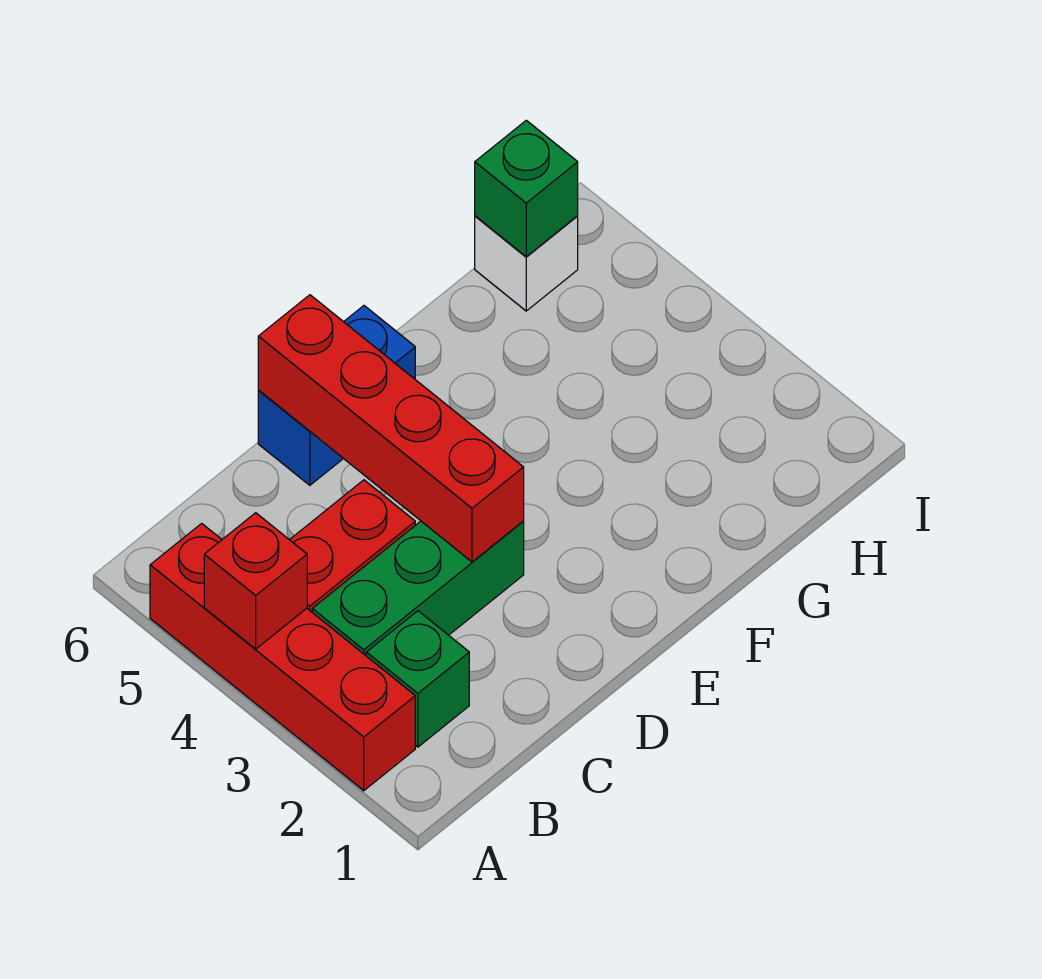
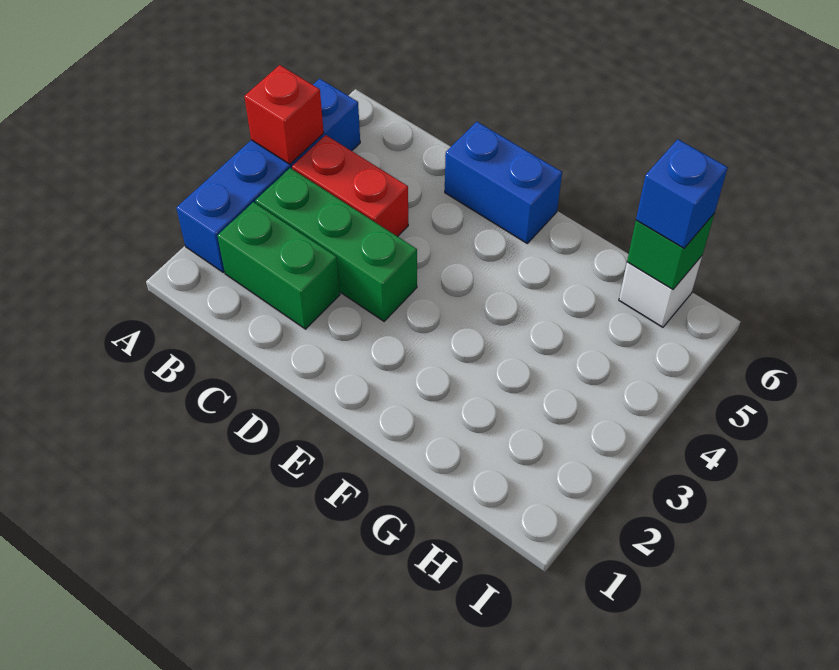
red 1x4 brick [150,523,415,791] -> blue 1x4 brick [176,79,360,272]
green 1x1 brick [366,611,469,747] -> green 1x2 brick [218,202,340,329]
red 1x4 brick [258,295,524,562] -> none
none -> blue 1x1 brick [636,139,728,248]

